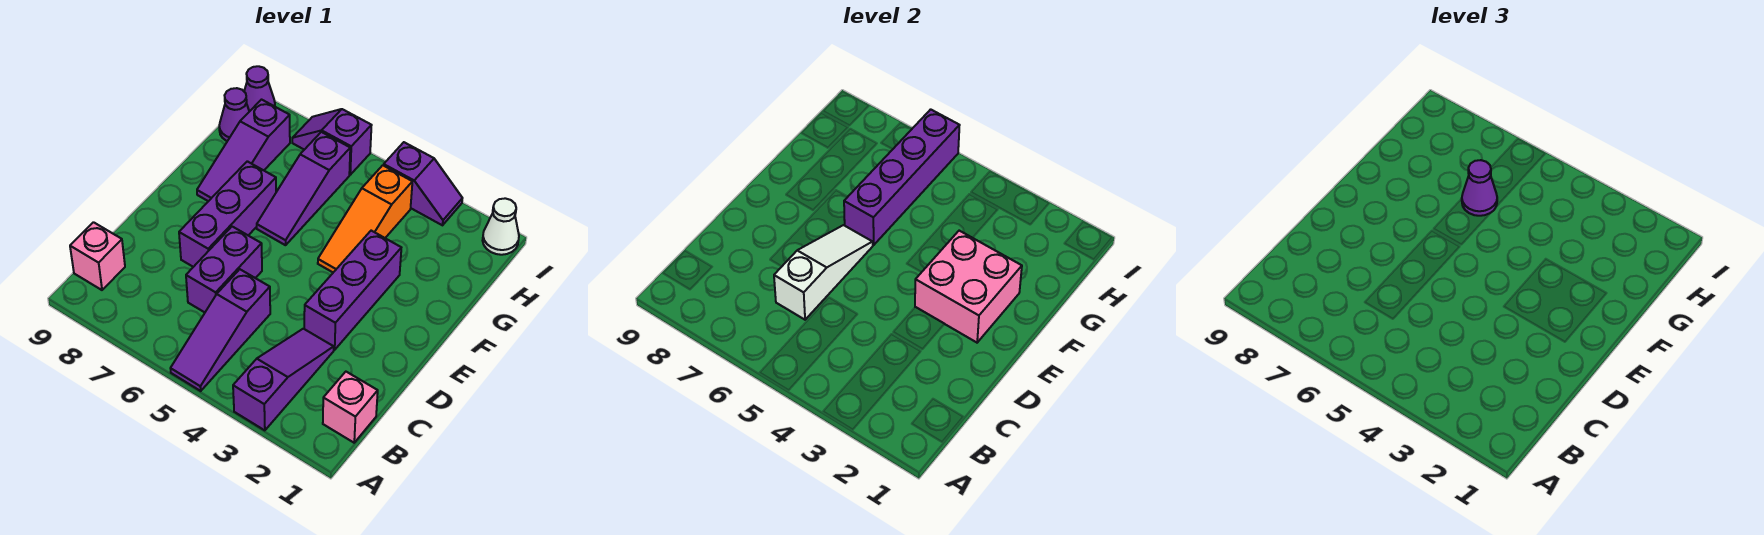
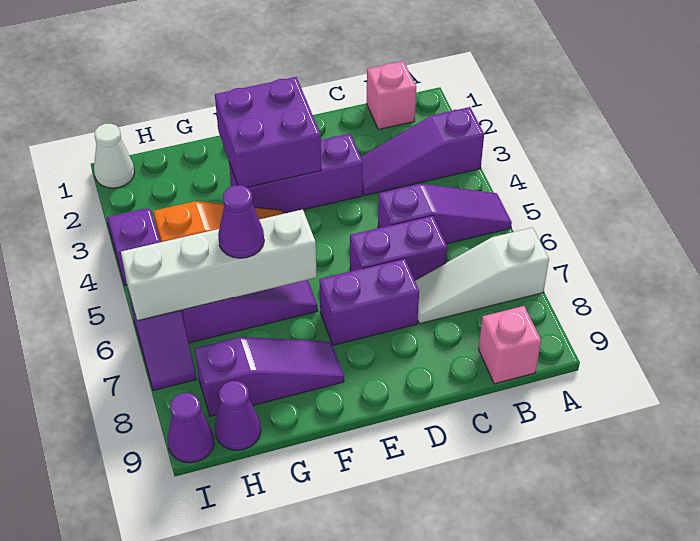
white 1x3 slope [774,225,873,320] -> white 1x3 slope moved to [415,227,549,324]
purple 1x3 brick [179,161,276,267] -> purple 1x2 brick [319,258,419,345]
pink 2x2 brick [915,231,1022,343] -> purple 2x2 brick [215,77,321,187]
purple 1x4 brick [844,109,960,245] -> white 1x4 brick [121,209,317,321]

